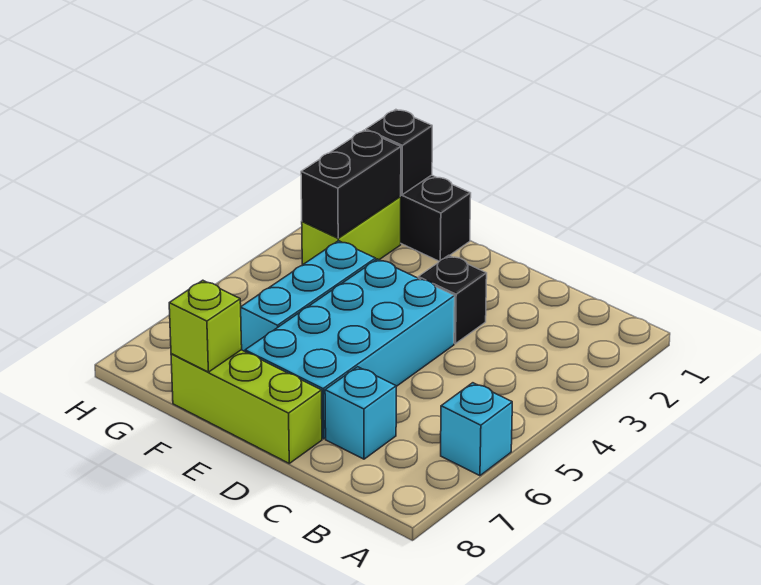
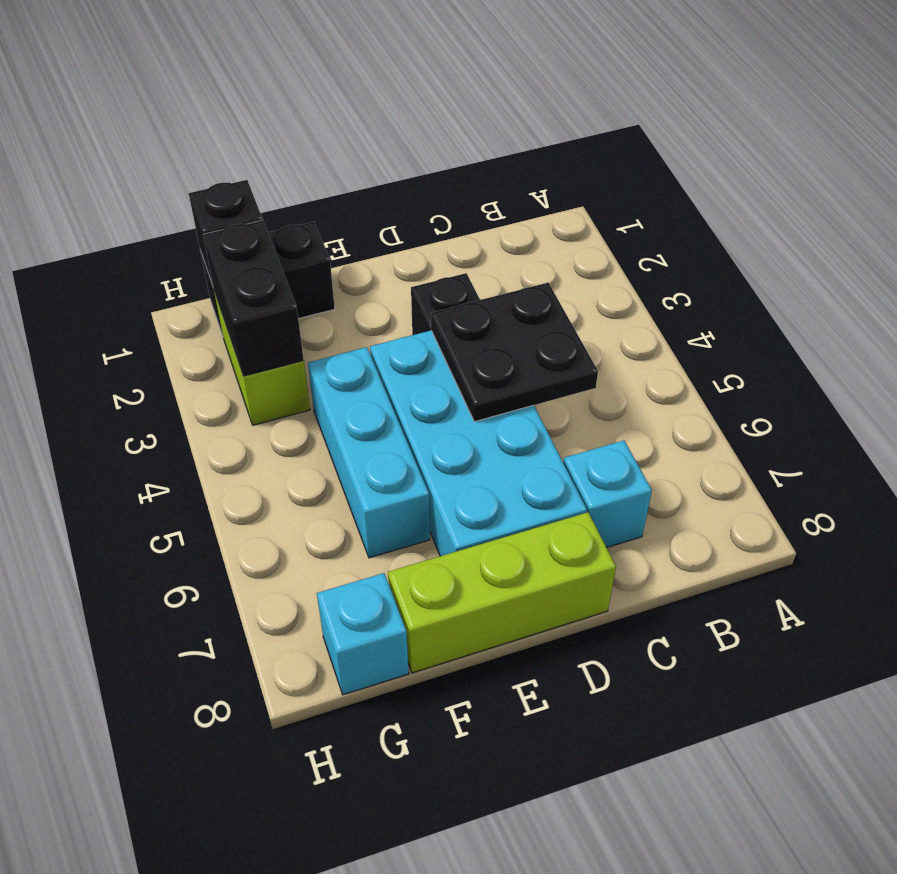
cyan 1x1 brick [441,383,512,476] -> cyan 1x1 brick moved to [317,573,409,695]
none -> black 2x2 plate [431,283,598,422]
lime 1x1 brick [169,280,242,372] -> none

